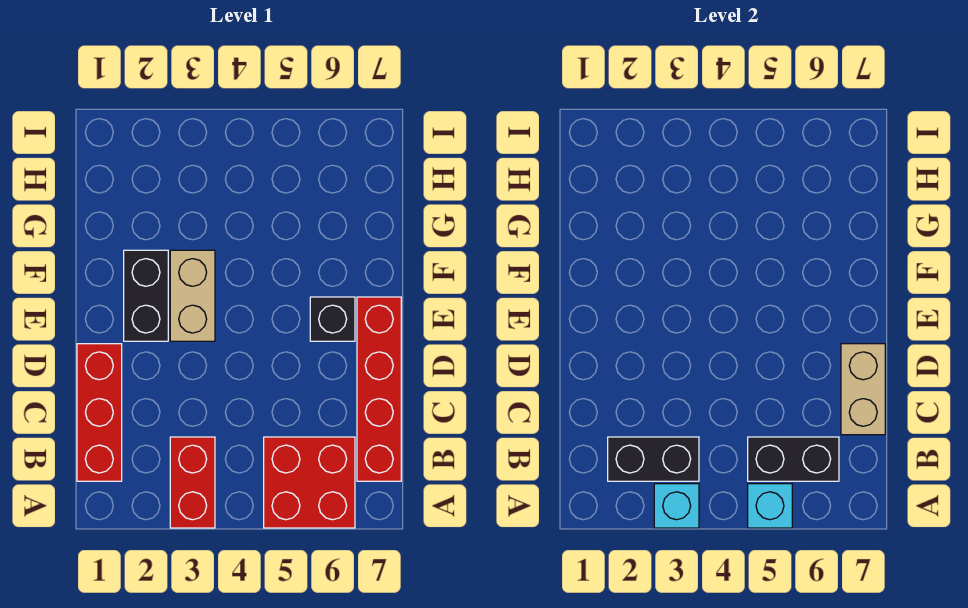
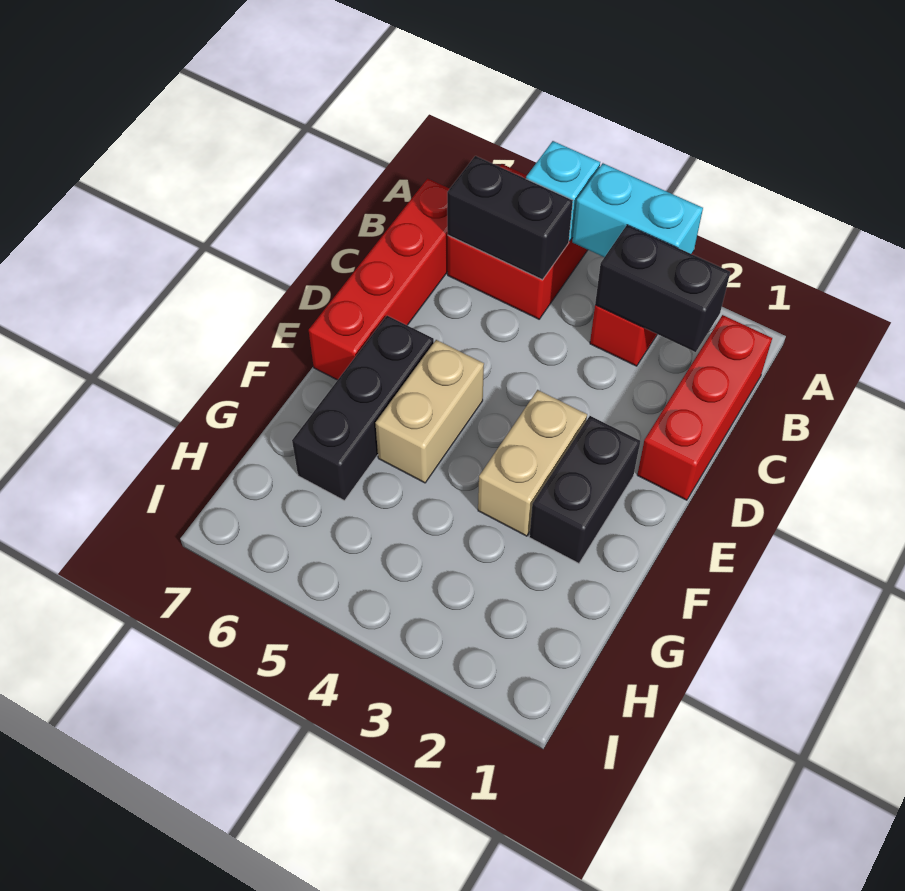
cyan 1x1 brick [654,484,699,528] -> cyan 1x2 brick [572,163,703,257]
tan 1x2 brick [841,344,885,435] -> tan 1x2 brick moved to [375,340,484,483]
black 1x1 brick [310,297,355,341] -> black 1x3 brick [292,316,434,500]

